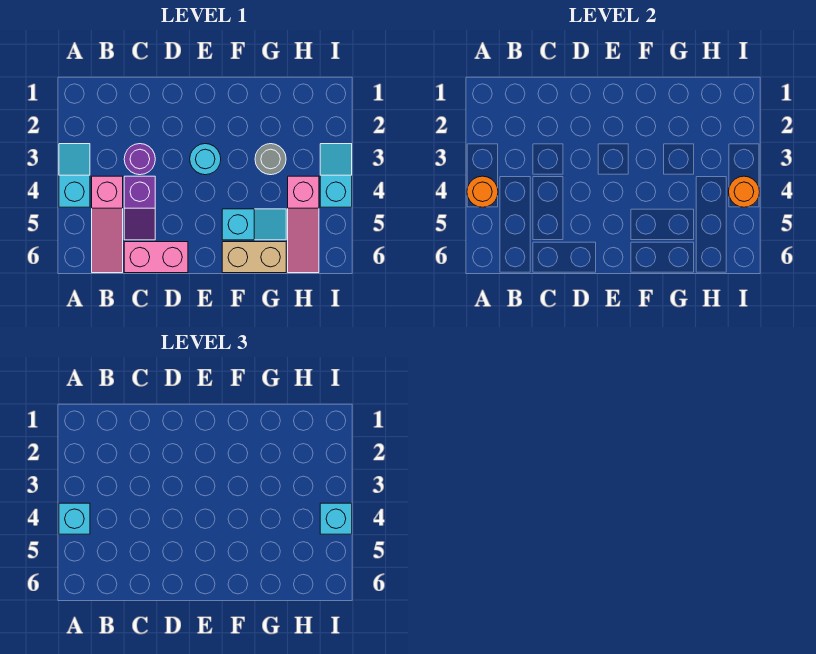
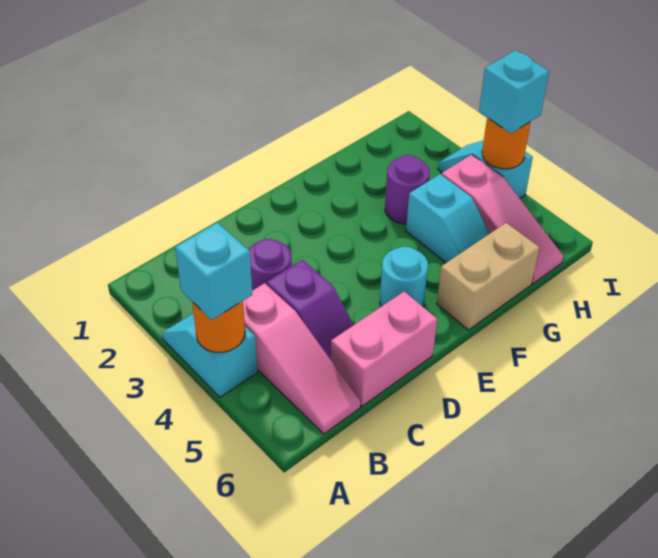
cyan 1x1 round brick [190,144,221,175] -> cyan 1x1 round brick moved to [380,247,428,306]
cyan 1x2 slope [222,209,286,240] -> cyan 1x2 slope turned to [406,174,490,263]
grey 1x1 round brick [255,144,286,175] -> purple 1x1 round brick [385,155,430,224]

